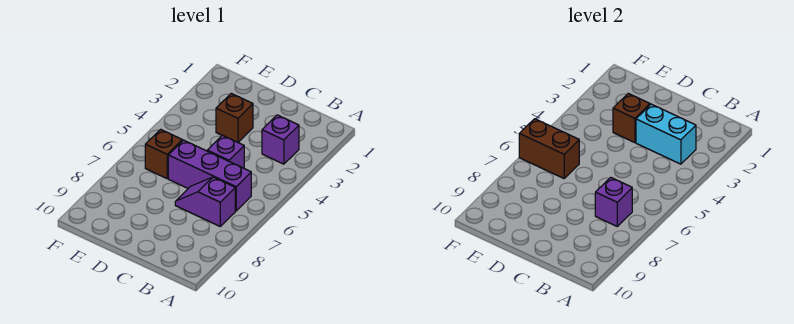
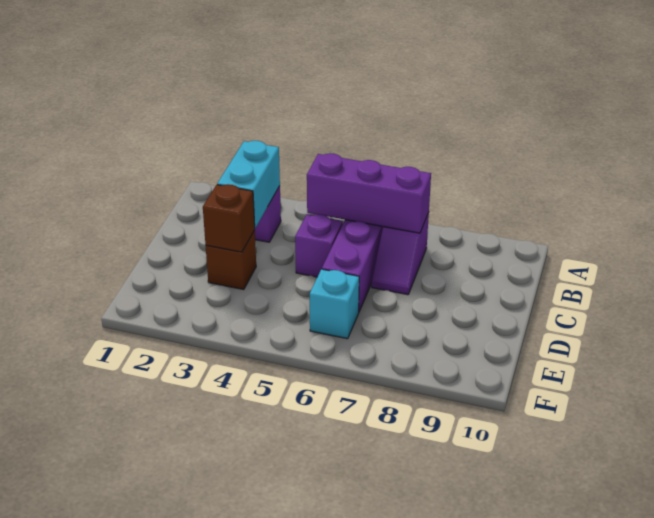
purple 1x1 brick [595,177,632,226] -> purple 1x3 brick [307,153,431,233]
brown 1x1 brick [145,129,182,178] -> cyan 1x1 brick [310,269,359,339]
brown 1x2 brick [519,119,579,178] -> none

